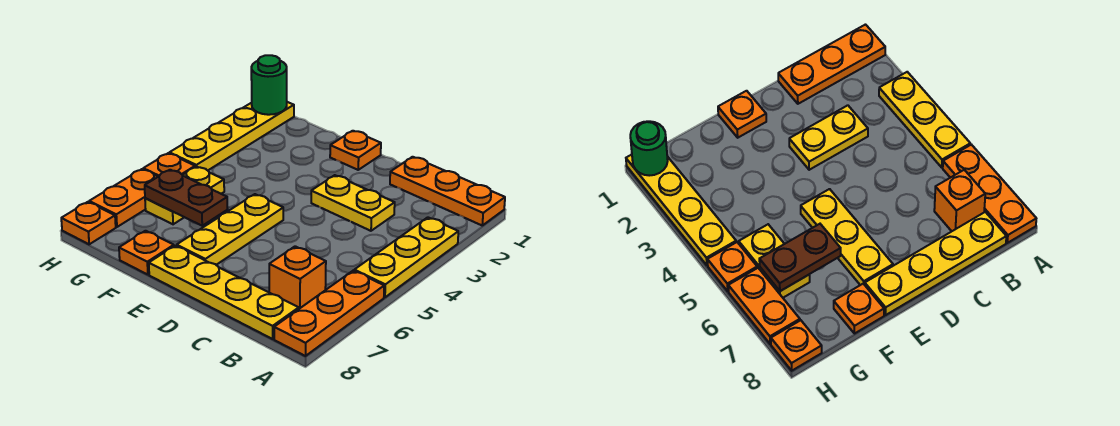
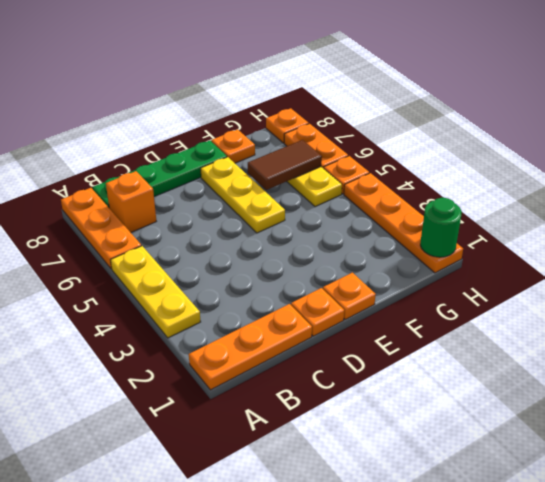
yellow 1x4 plate [149,246,299,339] -> green 1x4 plate [93,141,227,207]
yellow 1x2 plate [311,175,395,231] -> none
none -> orange 1x1 plate [291,288,344,336]
brown 1x2 plate [145,170,228,226] -> brown 1x2 tile [248,140,322,190]
yellow 1x4 plate [169,102,294,170] -> orange 1x4 plate [344,173,463,273]

